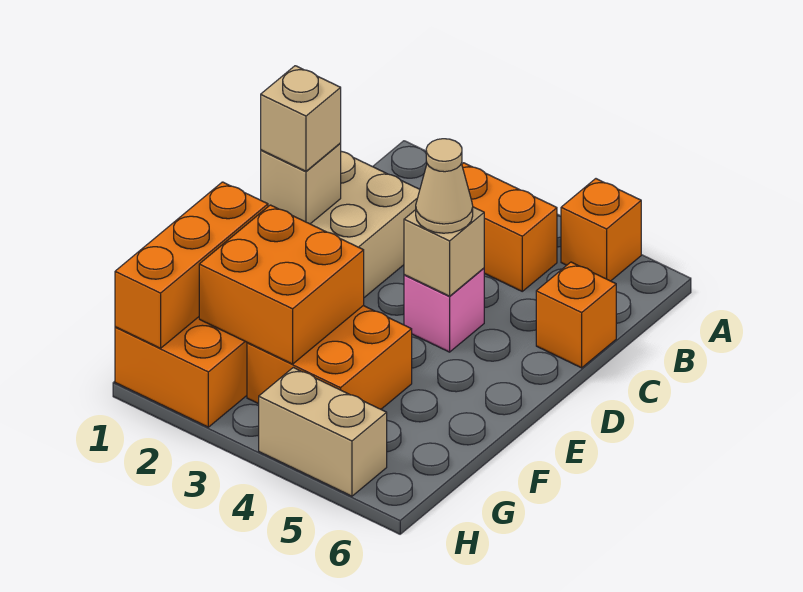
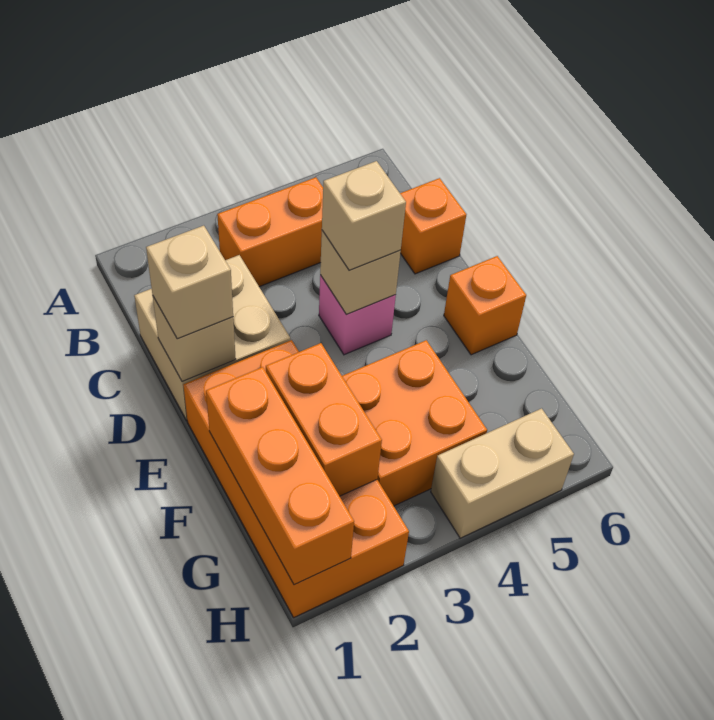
orange 1x1 brick [561,179,641,281] -> orange 1x1 brick moved to [444,256,526,355]
tan 1x1 cone [416,139,473,233] -> tan 1x1 brick [322,161,406,271]
orange 2x2 brick [199,205,364,364] -> orange 1x2 brick [266,343,382,496]

